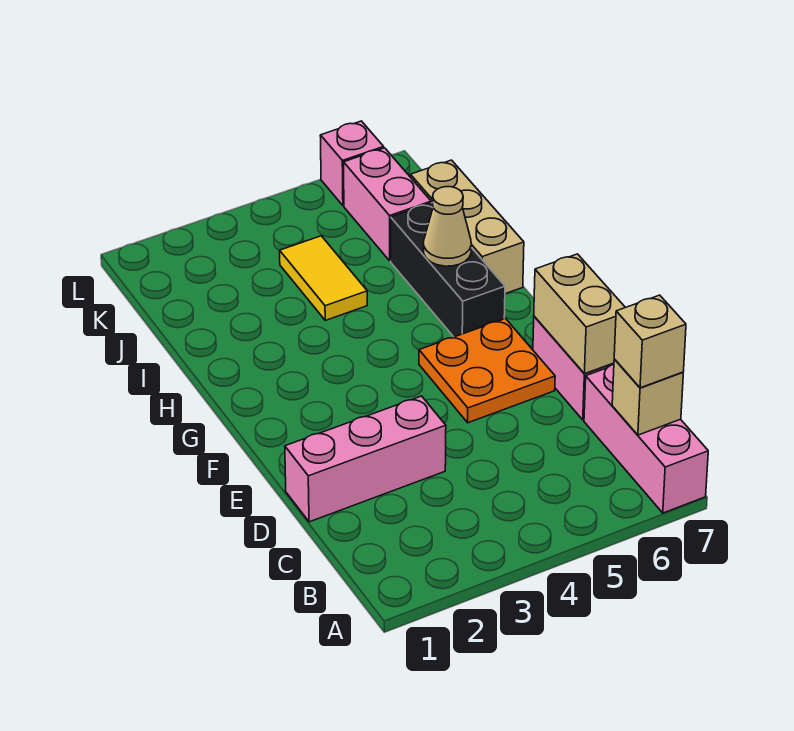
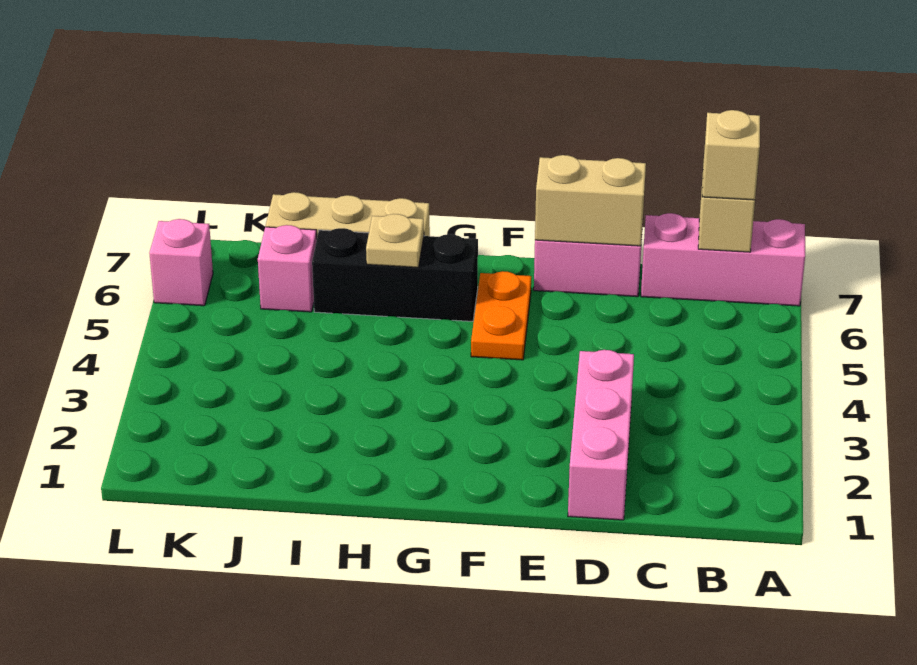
orange 2x2 plate [419,319,555,423] -> orange 1x2 plate [471,271,531,360]
tan 1x1 cone [424,187,471,266] -> tan 1x1 plate [366,214,424,267]
yellow 1x2 tile [280,236,367,320] -> none
pink 1x2 brick [344,148,431,261] -> pink 1x1 brick [258,225,317,312]

